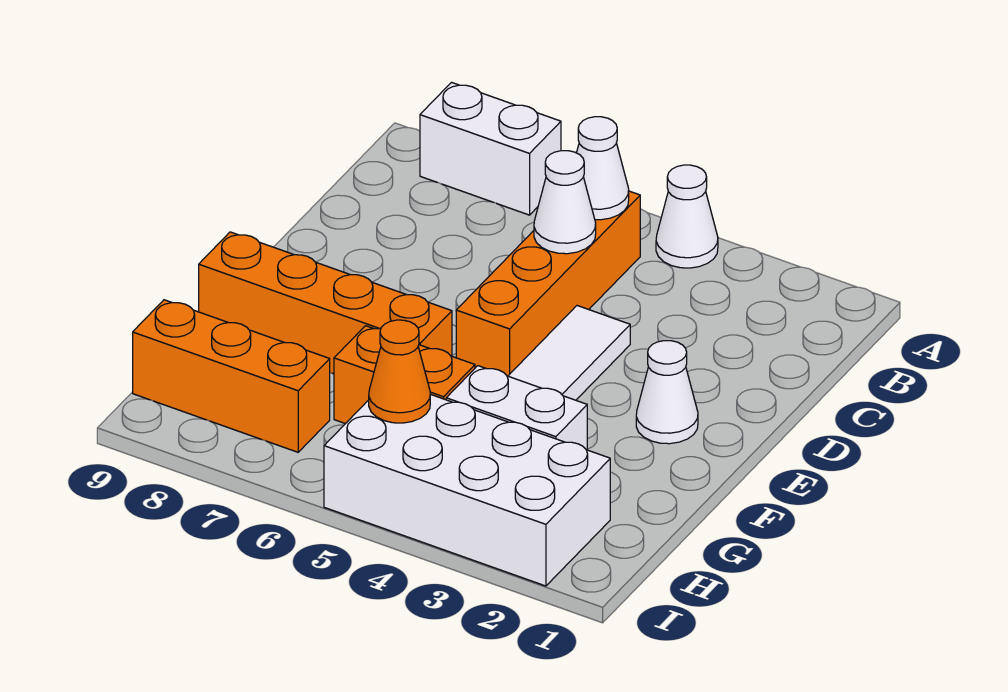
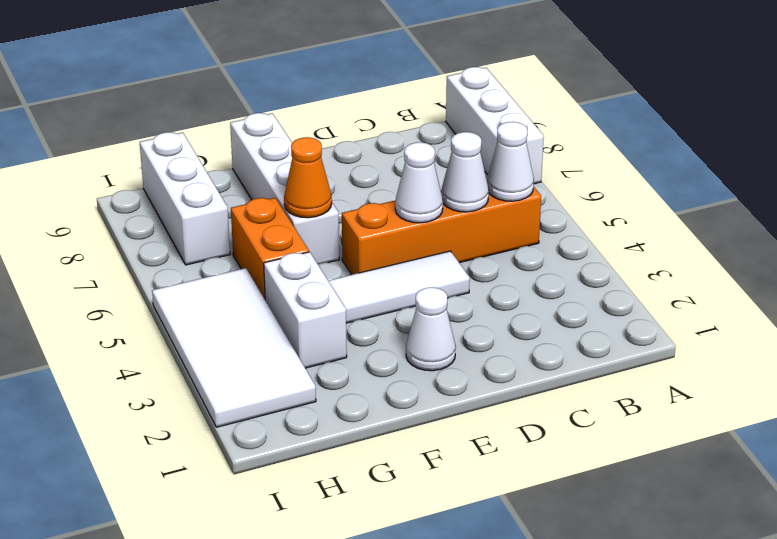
white 1x1 cone [656,165,718,268] -> white 1x1 cone moved to [395,142,443,223]
white 1x2 brick [420,82,561,215] -> white 1x3 brick [446,67,544,184]
orange 1x4 brick [199,232,452,374] -> white 1x4 brick [230,113,339,264]
white 2x4 brick [324,394,610,586] -> white 2x4 tile [152,268,316,427]
orange 1x1 cone [369,320,430,423] -> orange 1x1 cone moved to [284,137,332,218]
orange 1x3 brick [133,300,330,452] -> white 1x3 brick [140,132,230,265]

